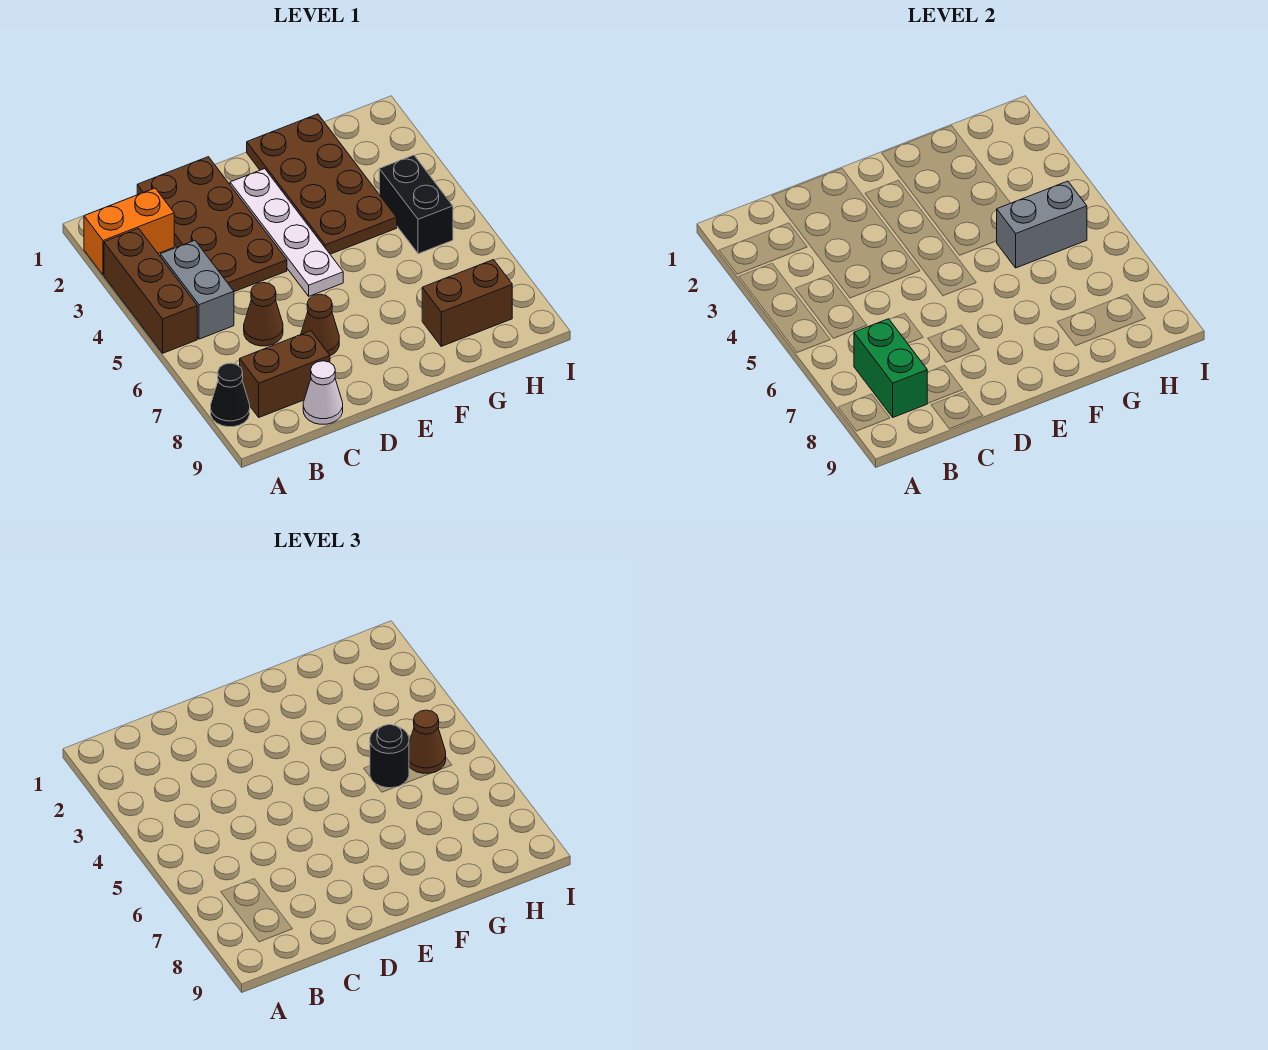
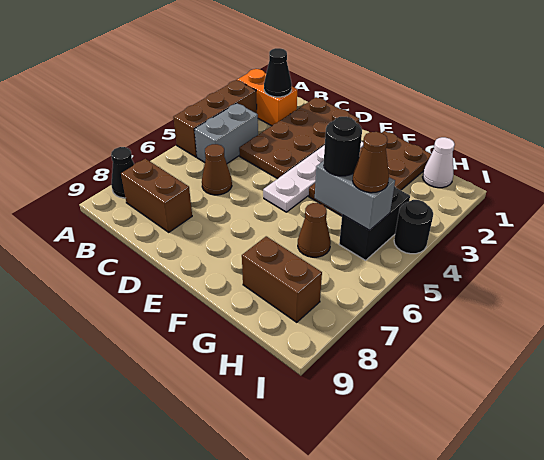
none -> black 1x1 cone [264,48,292,97]
green 1x2 brick [854,319,927,417] -> none
white 1x1 cone [303,361,343,424] -> white 1x1 cone moved to [423,137,455,188]
brown 1x1 cone [301,294,339,356] -> brown 1x1 cone moved to [298,203,331,257]
none -> black 1x1 round brick [394,200,433,254]

